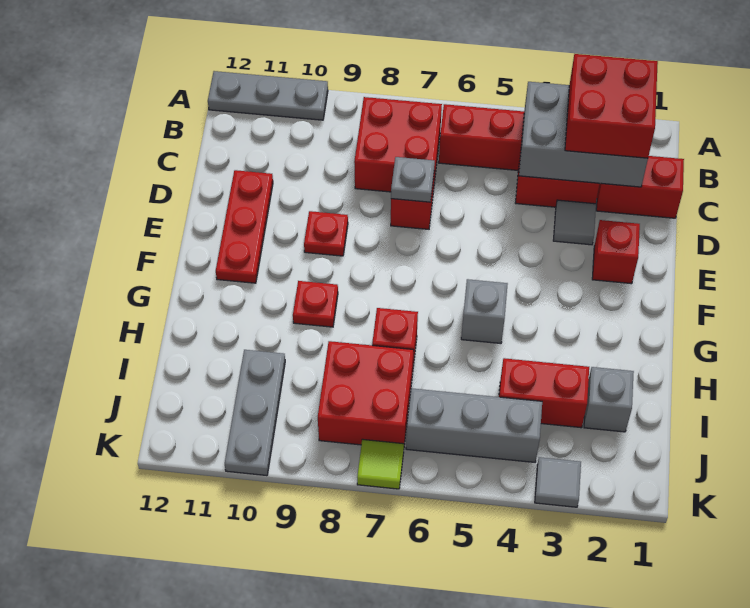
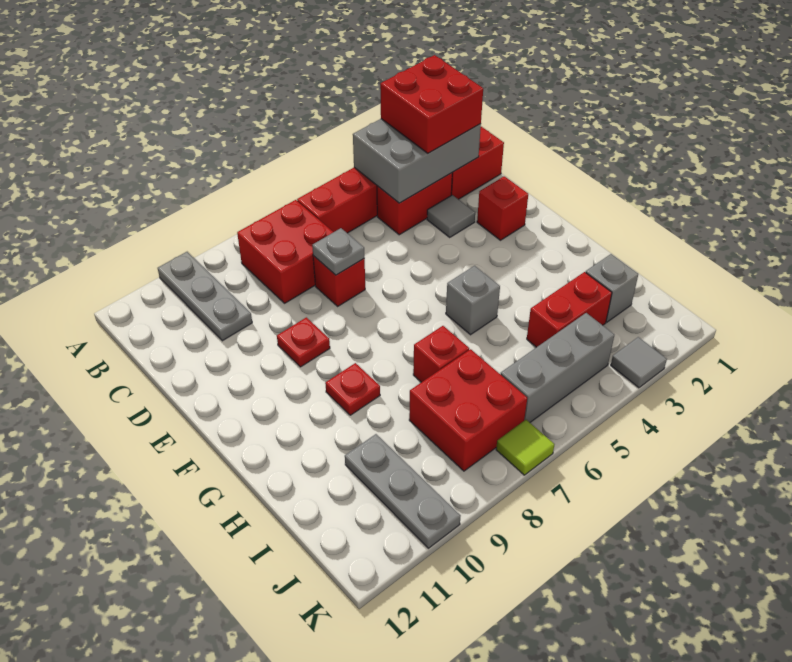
grey 1x3 plate [208,71,328,120] -> grey 1x3 plate turned to [158,252,252,341]
red 1x3 plate [216,170,273,283] -> none

